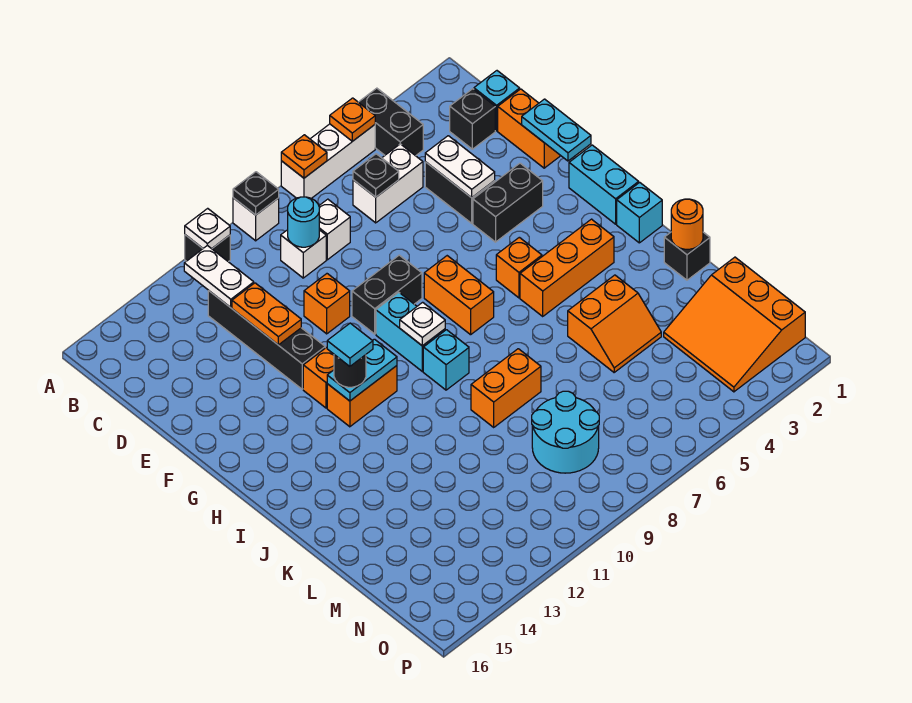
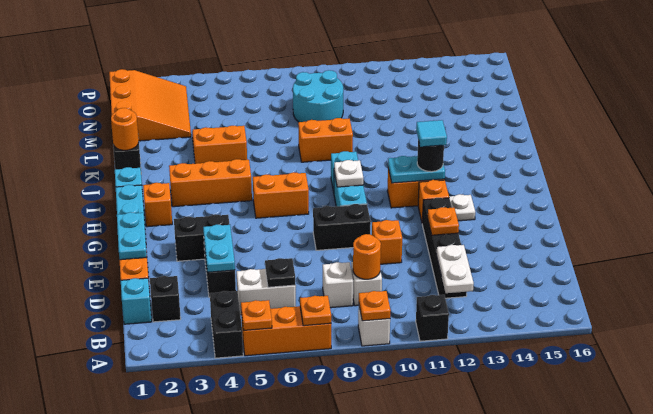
white 1x3 brick [281,124,375,198] -> orange 1x3 brick [241,306,331,356]
black 1x1 plate [233,172,279,215] -> orange 1x1 plate [359,291,391,321]
white 1x1 plate [185,208,230,249] -> white 1x1 plate moved to [449,194,475,221]
cyan 1x1 round brick [288,197,319,247] -> orange 1x1 round brick [353,234,381,279]
white 1x2 plate [425,136,495,198] -> cyan 1x2 plate [203,225,235,272]
orange 1x2 plate [232,283,301,345] -> orange 1x1 plate [428,207,459,235]
orange 1x2 brick [424,256,494,335] -> orange 1x2 brick turned to [253,172,309,218]
orange 1x1 brick [496,237,542,298] -> orange 1x1 brick moved to [143,183,172,227]

